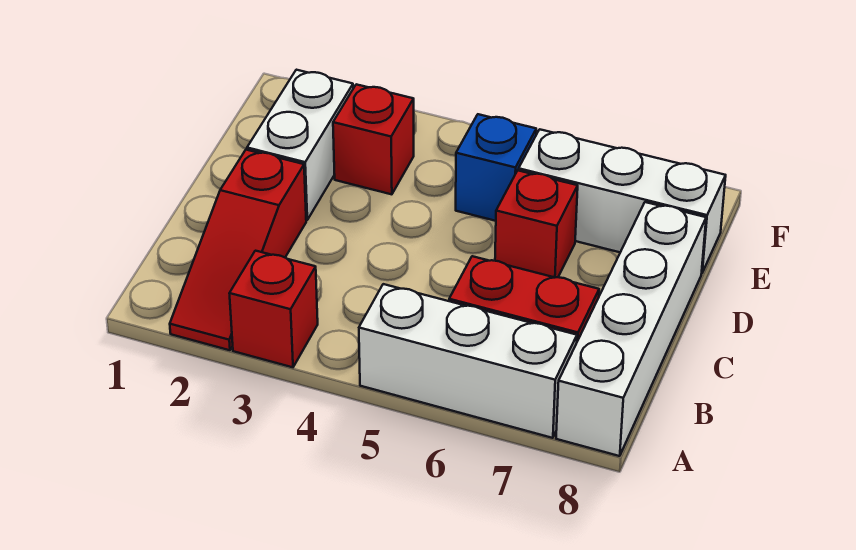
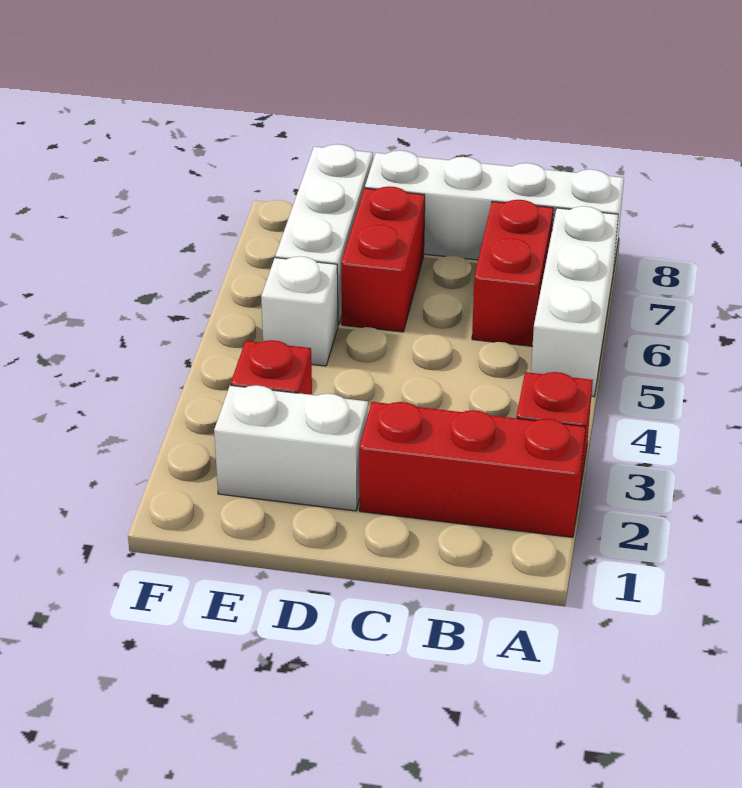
red 1x3 slope [170,150,306,350] -> red 1x3 brick [359,402,586,537]
red 1x1 brick [495,170,578,277] -> red 1x2 brick [341,186,425,332]
blue 1x1 brick [456,114,536,221] -> white 1x1 brick [261,256,338,366]

